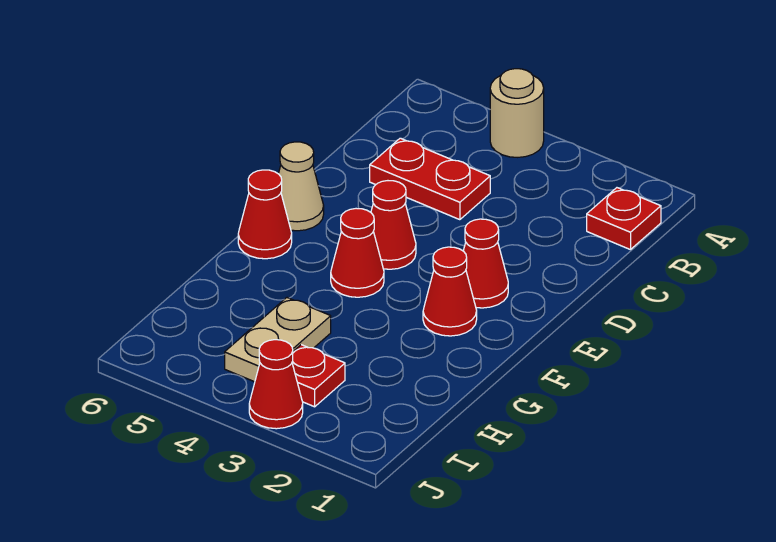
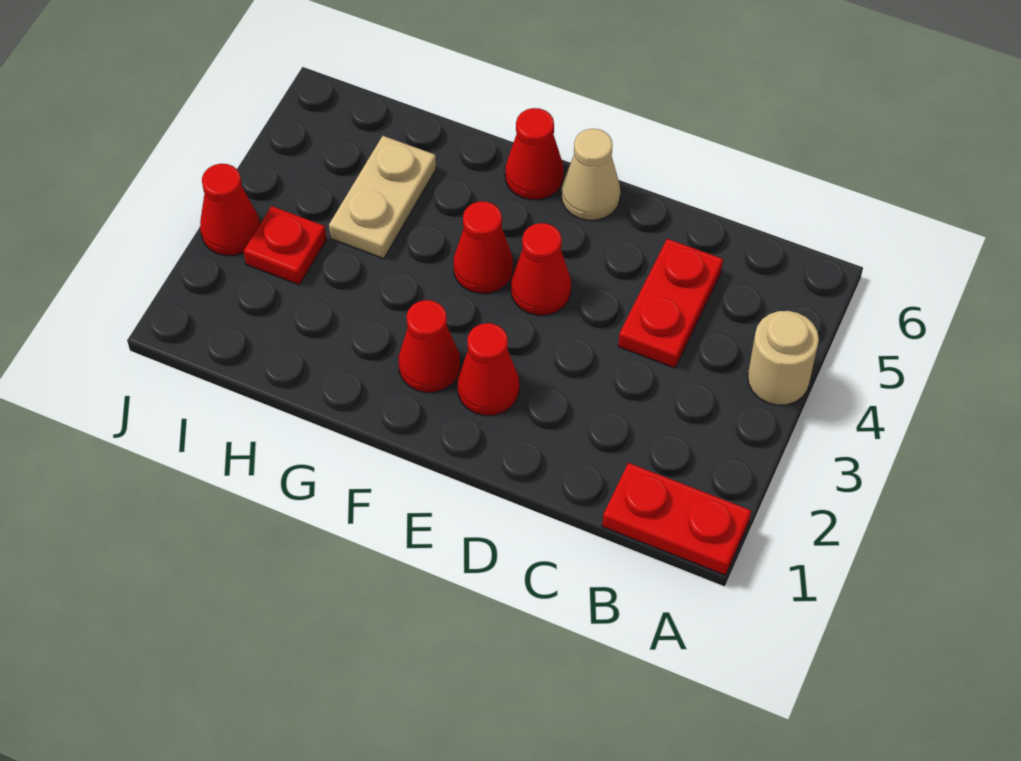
red 1x1 plate [587,188,661,250] -> red 1x2 plate [602,463,751,575]
tan 1x2 plate [225,298,331,382] -> tan 1x2 plate turned to [329,136,436,259]

